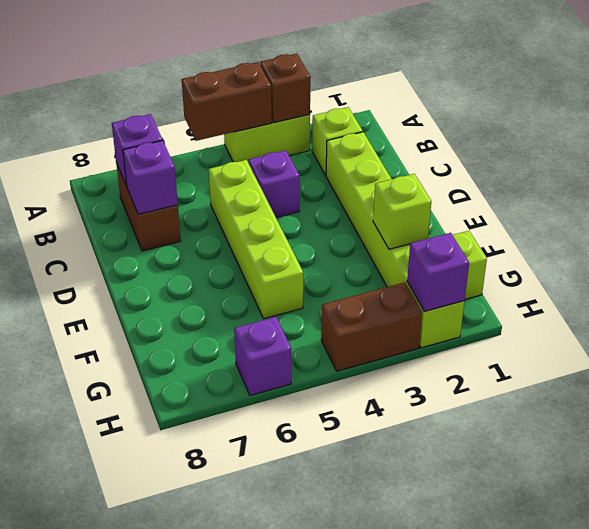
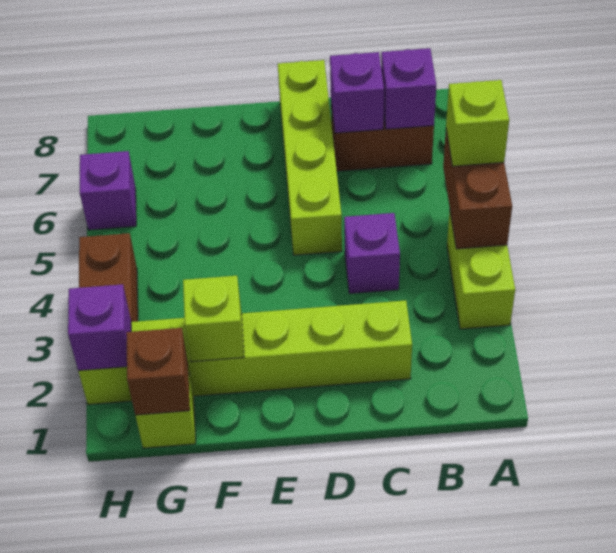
brown 1x1 brick [260,53,310,123] -> brown 1x1 brick moved to [126,328,190,415]
lime 1x1 brick [312,107,363,175] -> lime 1x1 brick moved to [446,80,509,166]
lime 1x4 brick [209,160,303,319] -> lime 1x4 brick turned to [278,60,342,255]

